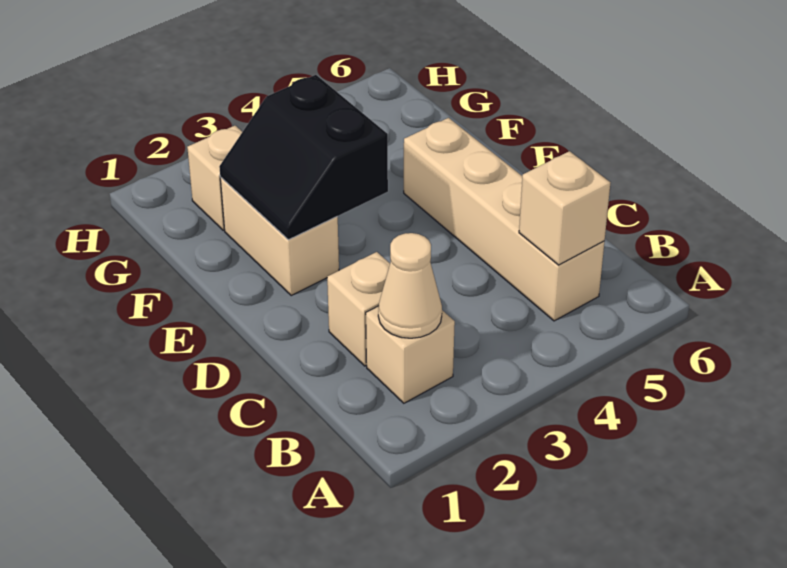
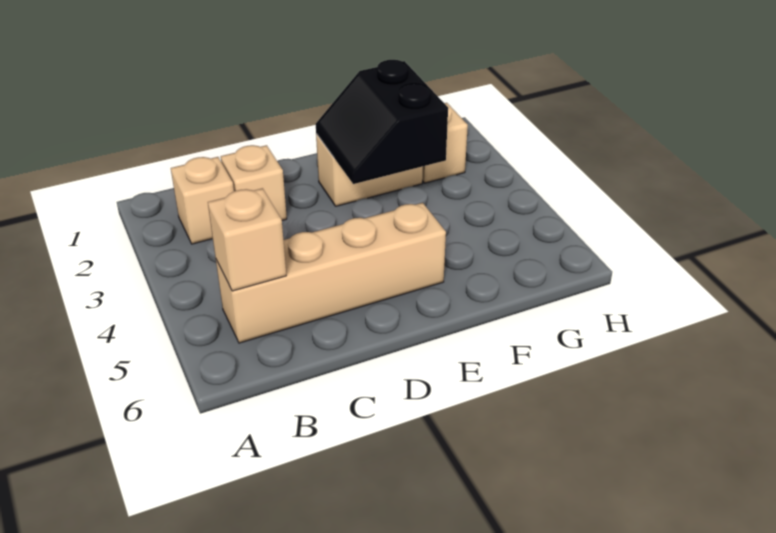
tan 1x1 cone [378,233,442,338] -> none
black 2x2 slope [219,75,388,240] -> black 2x2 slope turned to [316,60,448,184]

